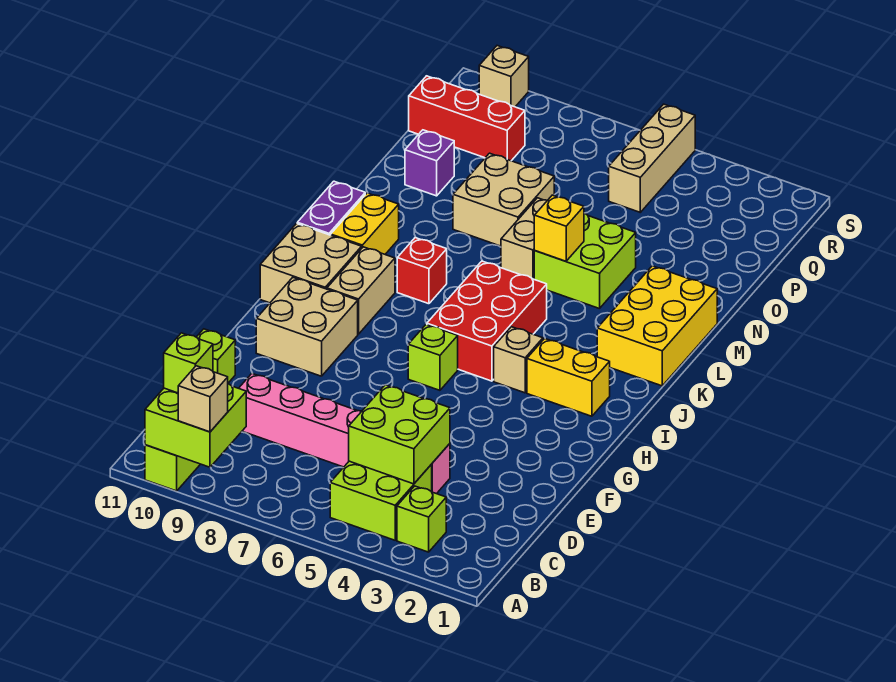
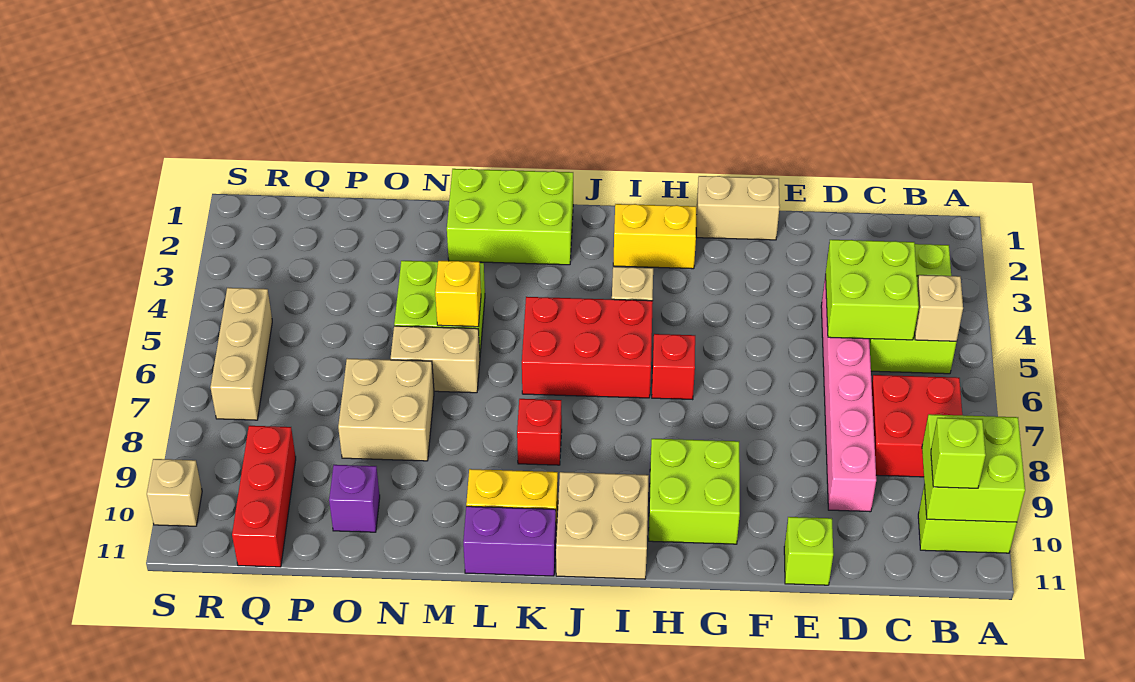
tan 1x1 brick [178,366,228,432] -> tan 1x1 brick moved to [915,275,963,341]
none -> red 2x2 brick [872,375,962,477]
tan 2x2 brick [256,278,358,376] -> lime 2x2 brick [649,439,740,544]
lime 1x1 brick [408,324,458,390] -> red 1x1 brick [652,334,695,400]
yellow 1x2 brick [527,339,610,416] -> yellow 1x2 brick turned to [613,204,696,269]
tan 1x2 brick [327,247,395,334] -> tan 1x2 brick moved to [696,176,780,240]
yellow 2x3 brick [597,266,717,386] -> lime 2x3 brick [447,169,573,265]
tan 1x3 brick [609,104,695,212] -> tan 1x3 brick turned to [211,288,272,420]

